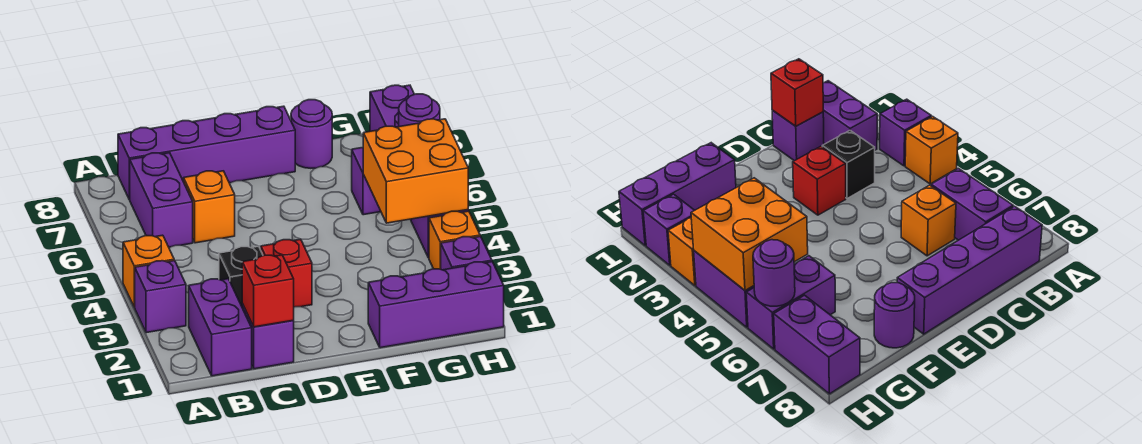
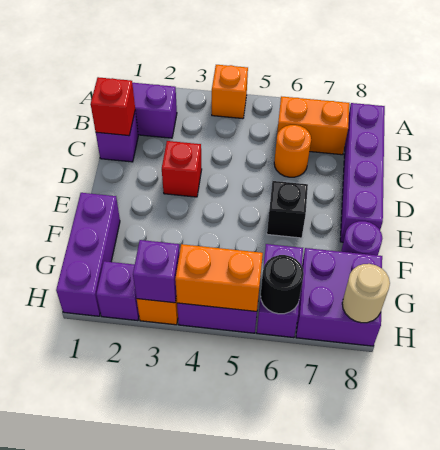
purple 1x1 brick [135,261,186,333] -> purple 1x1 brick moved to [133,240,180,303]
purple 1x2 brick [129,153,193,247] -> orange 1x2 brick [277,96,349,155]
black 1x1 brick [219,246,263,306] -> black 1x1 brick moved to [267,181,308,238]
orange 1x1 brick [184,171,235,243] -> orange 1x1 round brick [274,125,311,177]
orange 2x2 brick [363,119,468,223] -> orange 1x2 brick [175,244,263,311]
purple 1x1 round brick [399,94,440,127] -> black 1x1 round brick [261,255,304,314]
purple 1x2 brick [370,85,414,131] -> purple 2x2 brick [296,248,382,346]
none -> tan 1x1 round brick [342,264,390,323]

